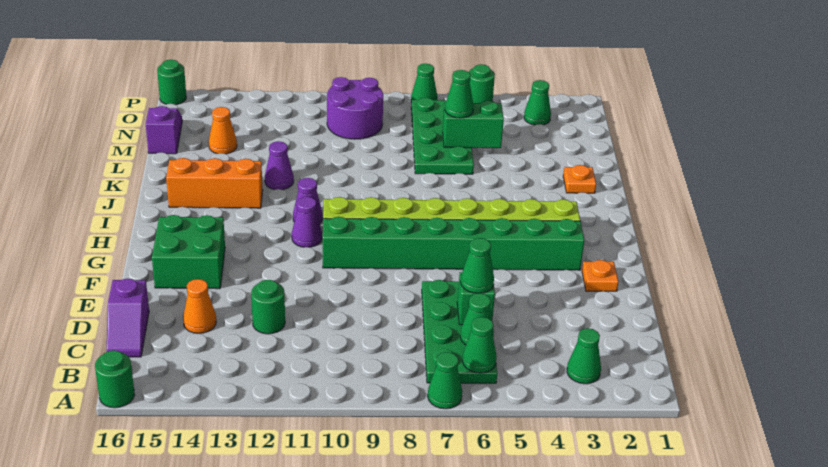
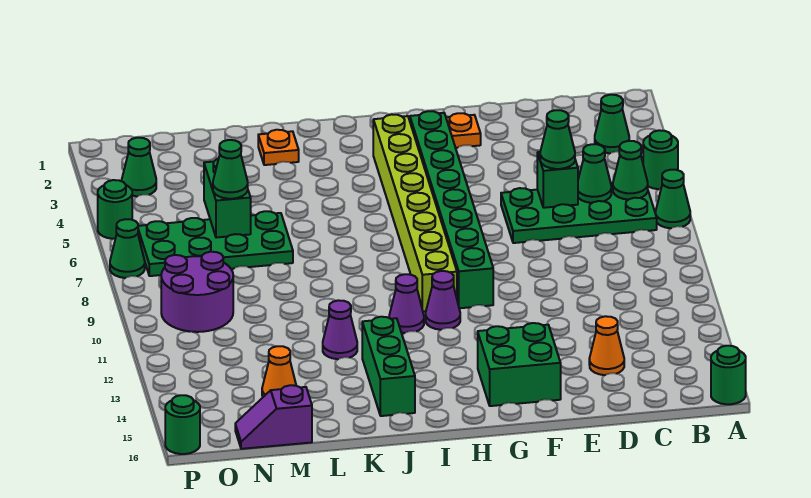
purple 1x2 slope [107,279,149,357] -> none
green 1x1 round brick [251,280,285,334] -> green 1x1 round brick moved to [643,130,678,189]
orange 1x3 brick [166,158,263,208] -> green 1x3 brick [362,317,415,416]

